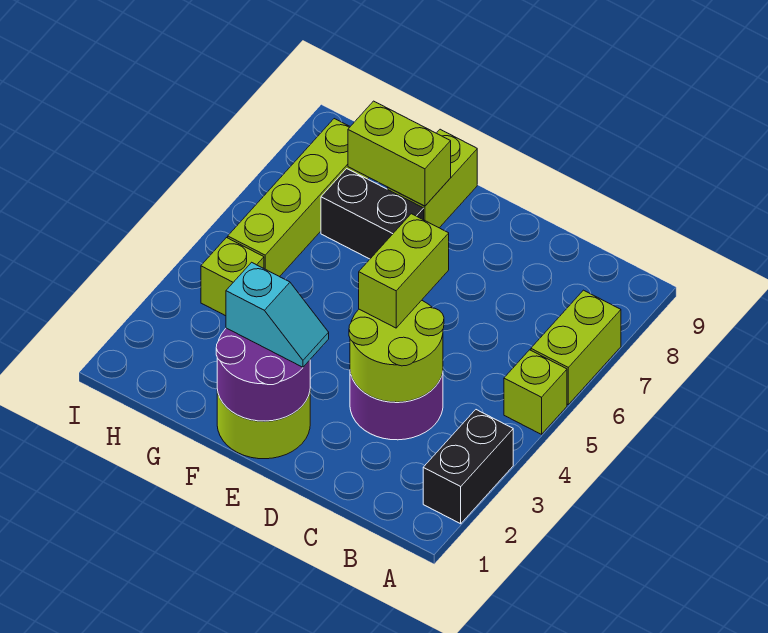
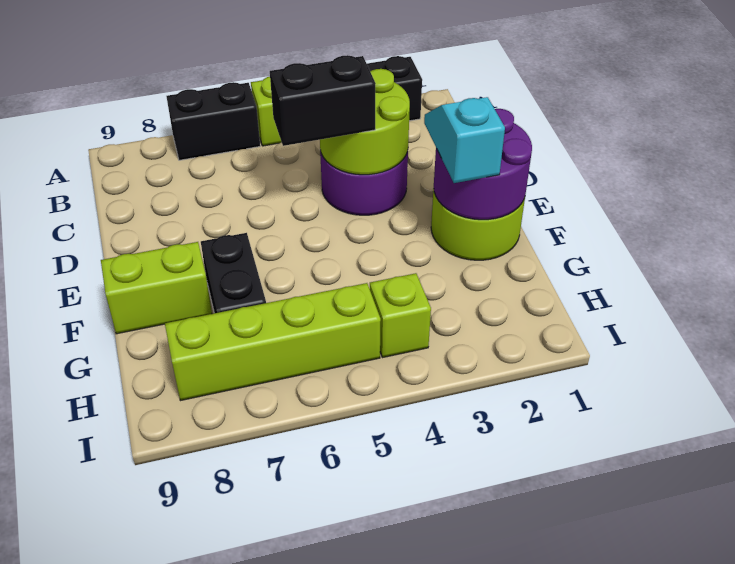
lime 1x2 brick [531,290,621,404] -> black 1x2 brick [166,82,260,160]
lime 1x2 brick [359,214,449,328] -> black 1x2 brick [270,55,376,146]
lime 1x2 brick [348,101,451,206] -> none

